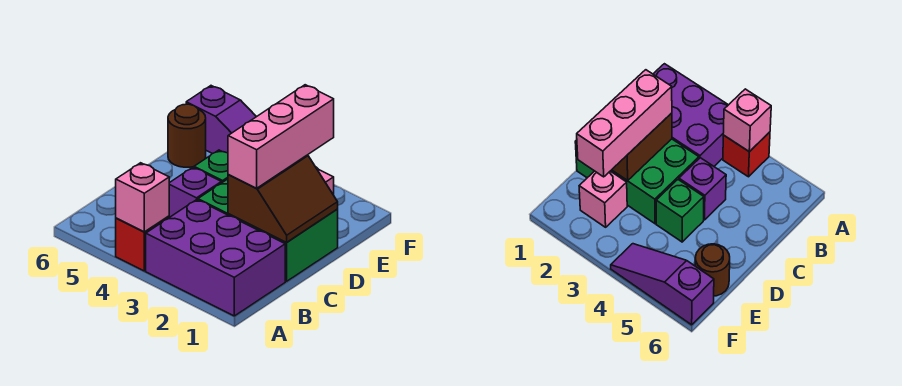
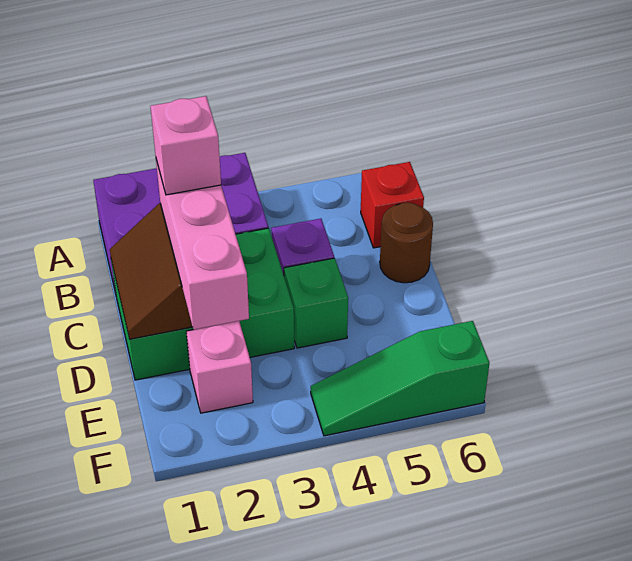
red 1x1 brick [116,216,169,271] -> red 1x1 brick moved to [361,162,424,248]
pink 1x1 brick [116,163,169,232] -> pink 1x1 brick moved to [150,96,221,195]
brown 1x1 round brick [168,104,206,167] -> brown 1x1 round brick moved to [380,203,433,283]
purple 1x3 slope [186,86,256,154] -> green 1x3 slope [311,321,489,436]

